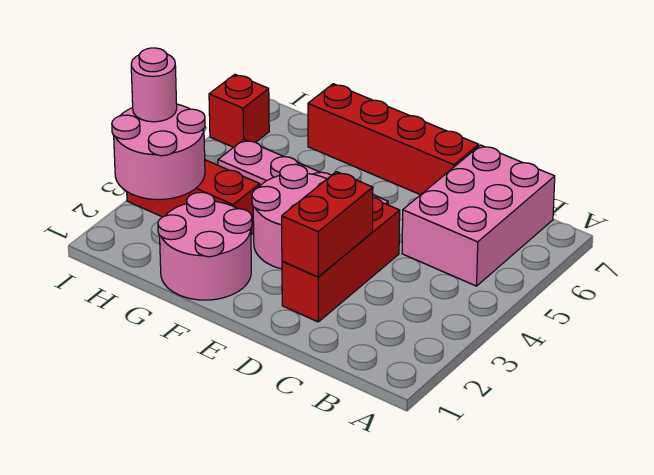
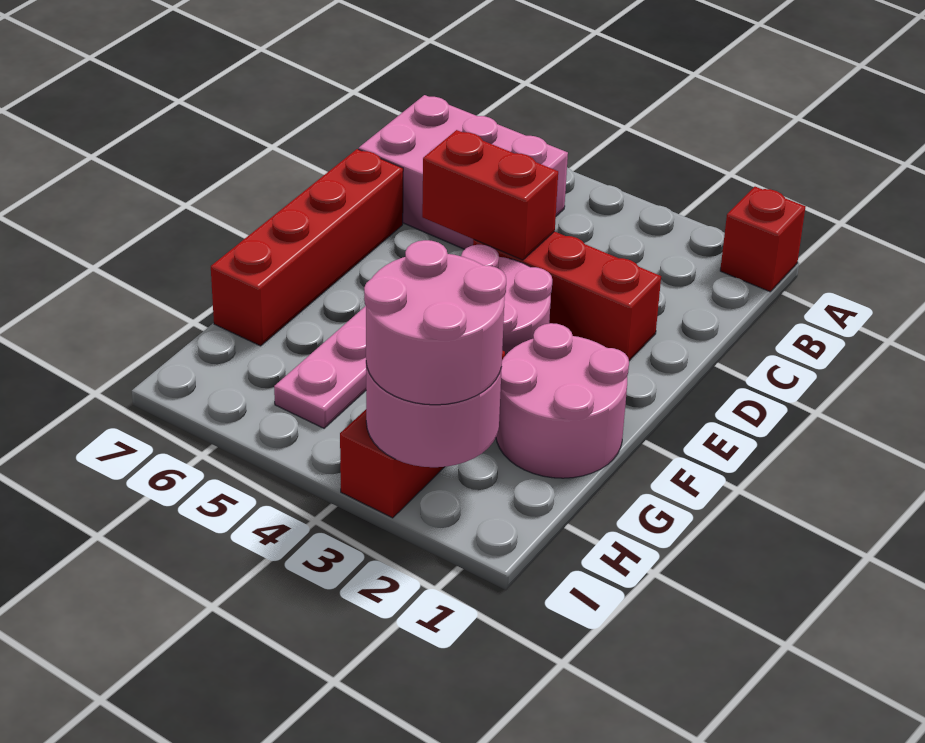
red 1x2 brick [282,172,373,277] -> red 1x2 brick moved to [422,130,558,260]
pink 1x1 round brick [131,48,177,122] -> pink 2x2 round brick [364,240,506,405]
red 1x1 brick [209,74,269,147] -> red 1x1 brick moved to [720,187,805,292]

